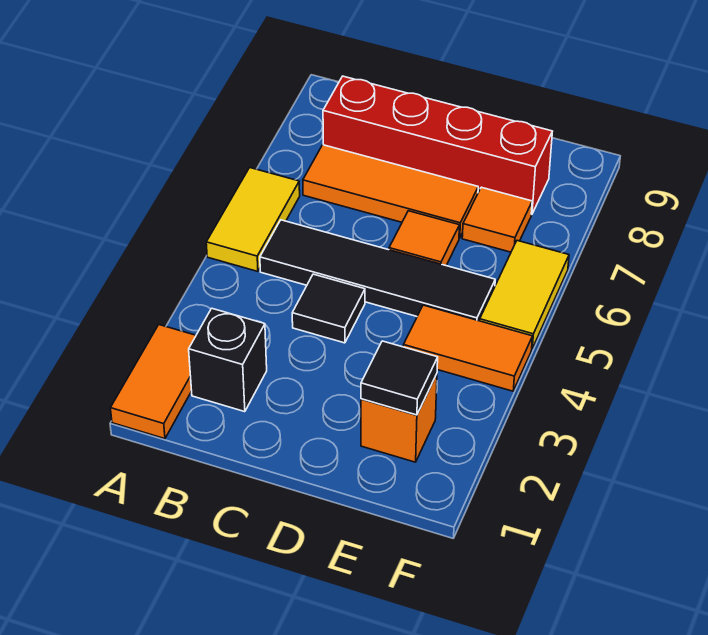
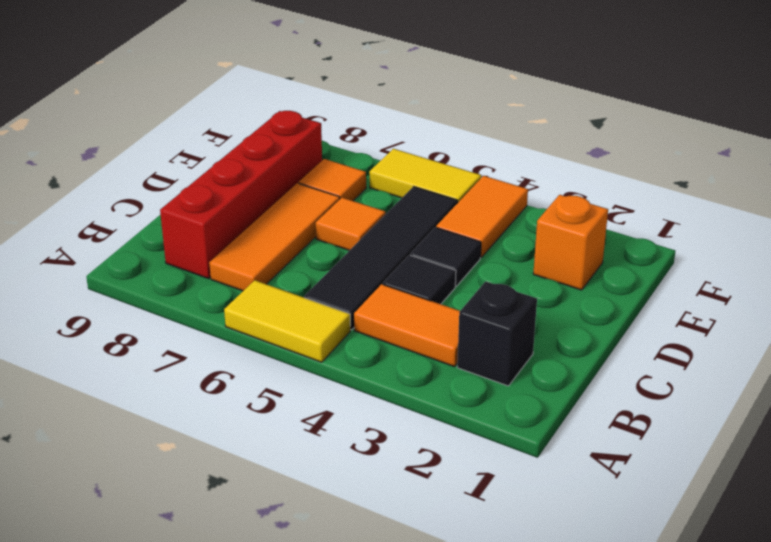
orange 1x2 tile [110,325,196,439] -> orange 1x2 tile moved to [354,284,460,367]
black 1x1 tile [361,341,438,415] -> black 1x1 tile moved to [410,227,481,286]

